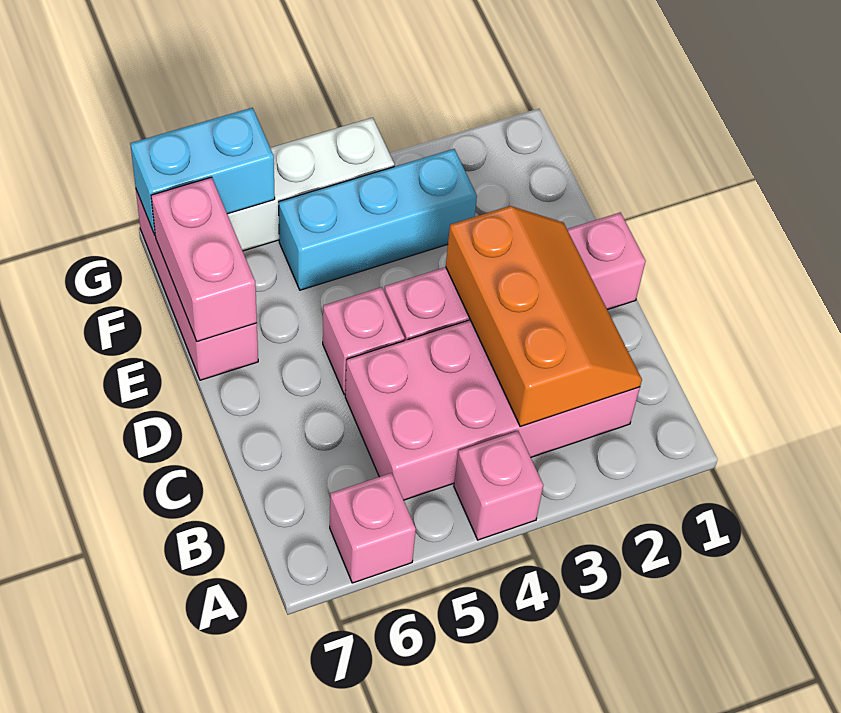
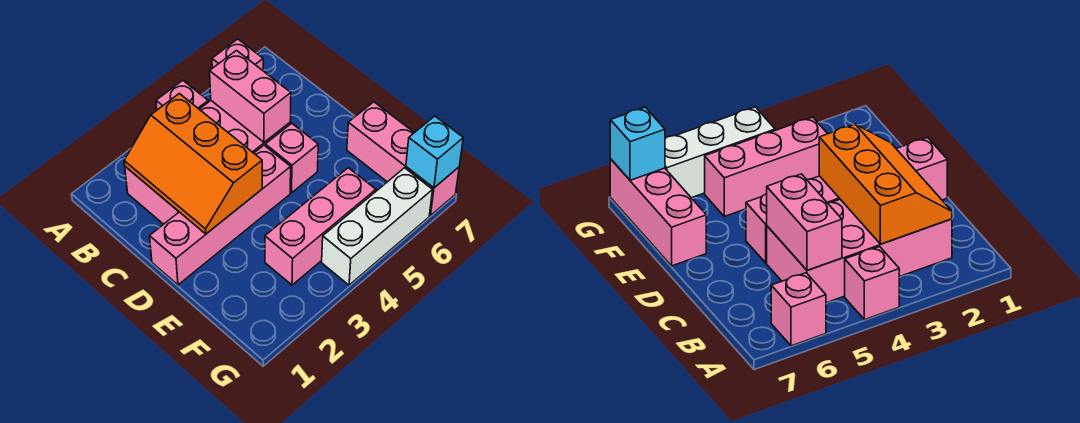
pink 1x2 brick [151,177,257,341] -> pink 1x2 brick moved to [210,51,291,142]
cyan 1x3 brick [279,149,477,290] -> pink 1x3 brick [265,168,376,285]
cyan 1x2 brick [130,108,275,235] -> cyan 1x1 brick [406,116,463,188]

